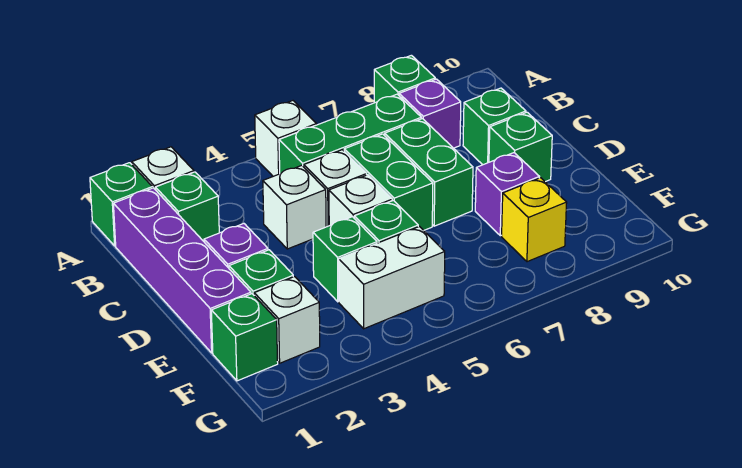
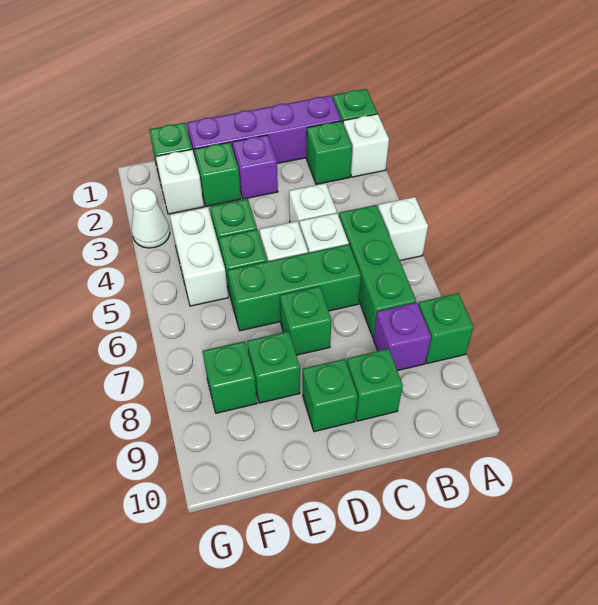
green 1x2 brick [344,134,433,230] -> green 1x3 brick [228,244,361,331]
green 1x2 brick [385,119,473,226] -> green 1x1 brick [280,286,332,355]
purple 1x1 brick [475,153,539,236] -> green 1x1 brick [247,331,300,403]
yellow 1x1 brick [502,178,567,262] -> green 1x1 brick [203,341,257,413]
none -> white 1x1 cone [131,188,170,248]

